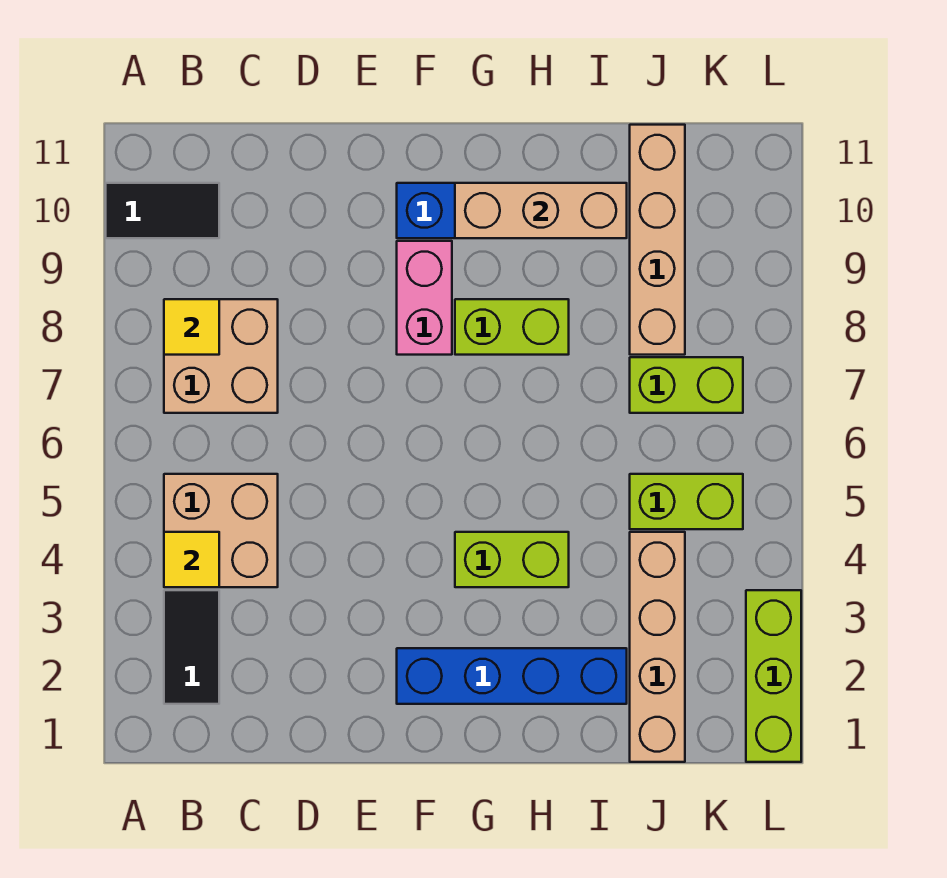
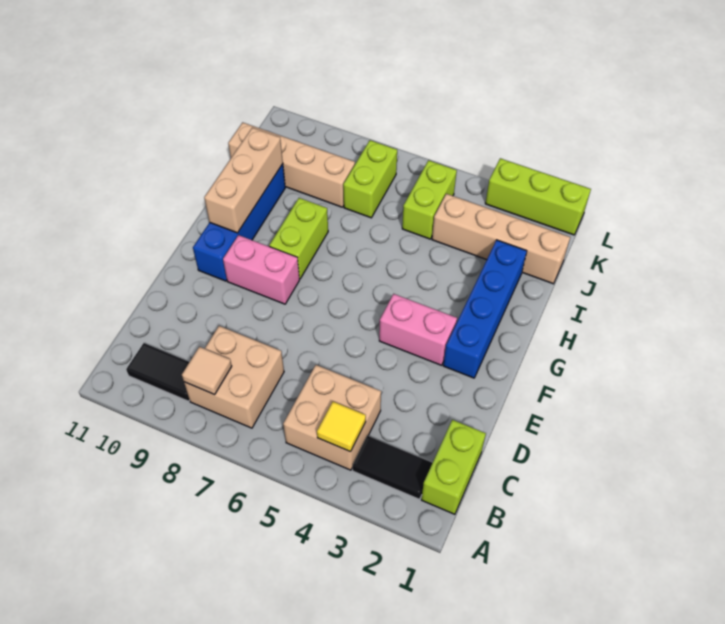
black 1x2 tile [106,183,219,238] -> black 1x2 tile turned to [126,343,189,401]
yellow 1x1 tile [164,299,219,355] -> tan 1x1 tile [182,347,232,395]
none -> pink 1x2 brick [379,294,457,365]
lime 1x2 brick [455,532,569,587] -> lime 1x2 brick moved to [421,420,486,514]

